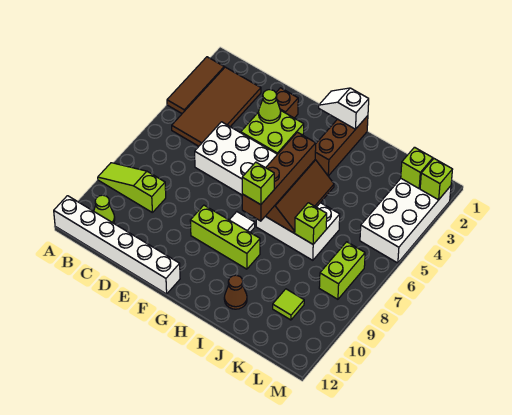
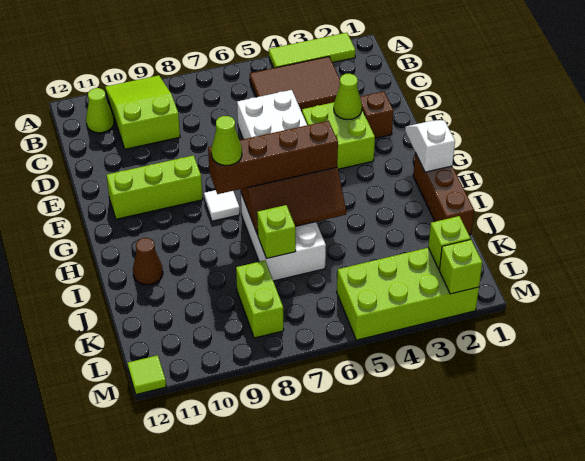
brown 1x3 tile [167,57,224,113] -> lime 1x3 tile [269,33,356,68]
lime 1x3 slope [98,163,166,212] -> lime 2x3 slope [105,75,180,149]
white 1x6 brick [54,196,180,294] -> none
brown 2x4 tile [172,67,261,146] -> brown 2x3 tile [250,57,340,111]
lime 1x3 brick [190,205,260,269] -> lime 1x3 brick turned to [107,155,203,219]
brown 1x3 brick [315,116,368,176] -> brown 1x3 brick turned to [413,153,474,234]
lime 1x1 brick [242,162,274,205] -> lime 1x1 cone [211,116,242,165]
lime 1x1 tile [273,289,304,320] -> lime 1x1 tile moved to [128,355,166,395]
white 2x4 brick [360,179,451,263] -> lime 2x4 brick [337,248,479,340]
lime 1x2 brick [319,242,365,299] -> lime 1x2 brick turned to [236,260,284,338]

